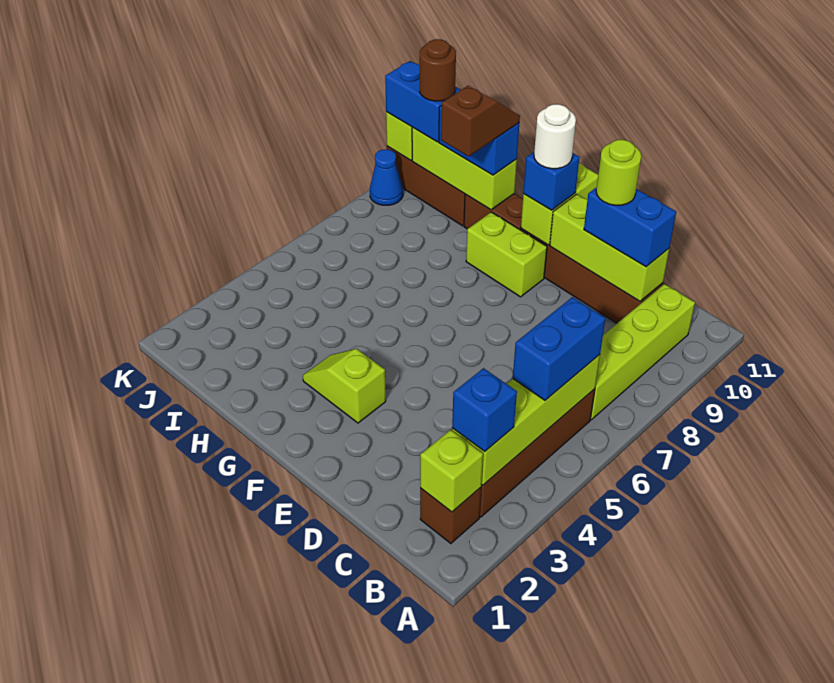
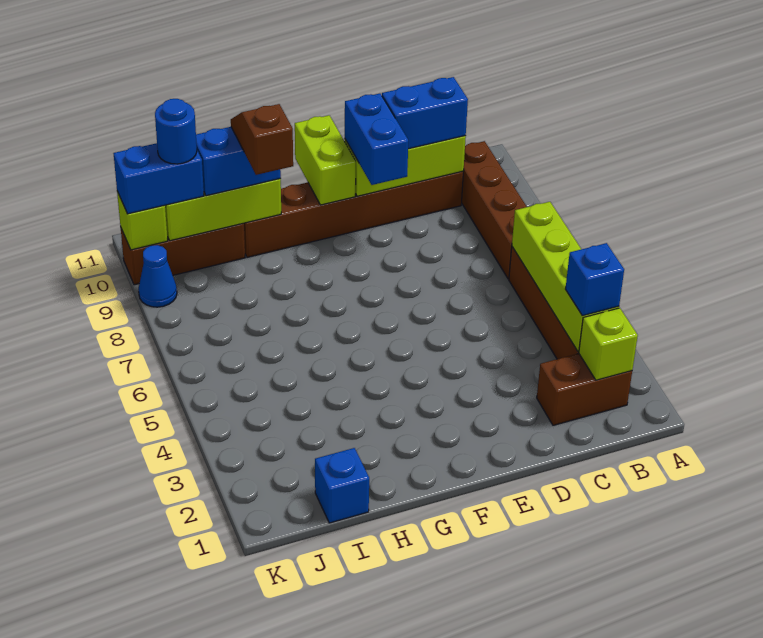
brown 1x1 brick [420,488,481,544] -> brown 1x2 brick [537,353,632,425]
blue 1x2 brick [513,297,605,400] -> blue 1x2 brick moved to [345,93,408,185]
lime 1x4 brick [591,284,695,420] -> brown 1x4 brick [462,141,527,279]
lime 1x1 round brick [596,140,641,205] -> none
lime 1x2 slope [303,349,386,423] -> none
lime 1x2 brick [466,212,547,297] -> none
blue 1x1 brick [523,152,579,210] -> blue 1x1 brick moved to [315,448,369,523]
white 1x1 round brick [534,104,576,169] -> none
brown 1x1 round brick [420,39,456,101] -> blue 1x1 round brick [155,99,197,164]

